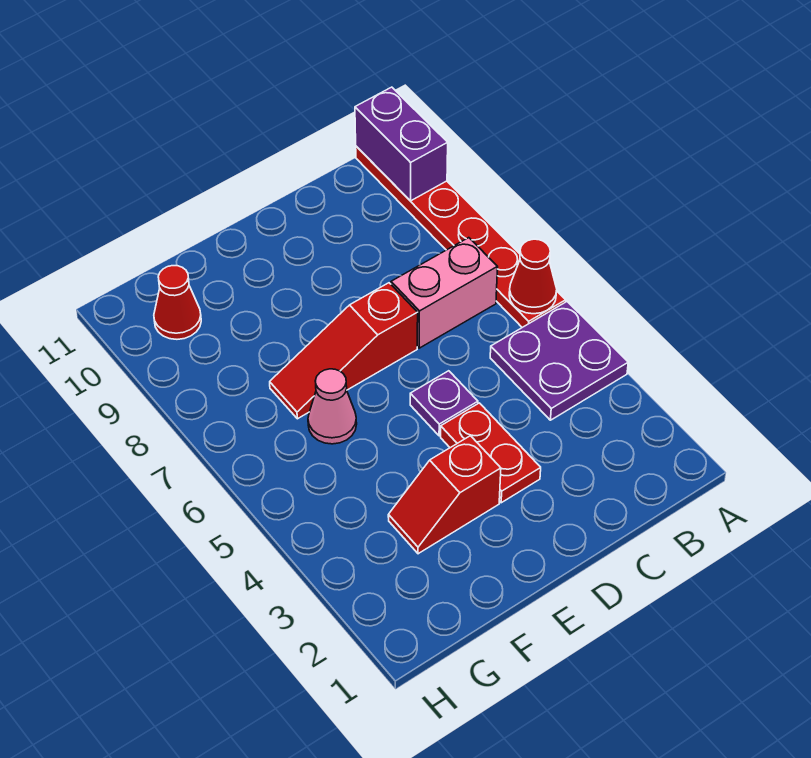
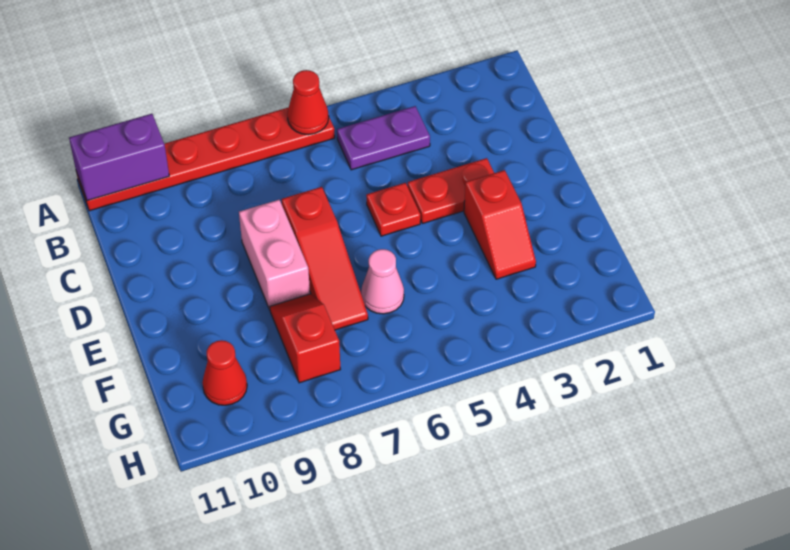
purple 2x2 plate [490,302,628,420] -> purple 1x2 plate [337,106,430,170]
pink 1x2 brick [391,238,498,348] -> pink 1x2 brick moved to [239,200,310,310]
purple 1x1 plate [410,371,478,436] -> red 1x1 plate [366,183,420,236]
none -> red 1x2 slope [270,294,340,383]

